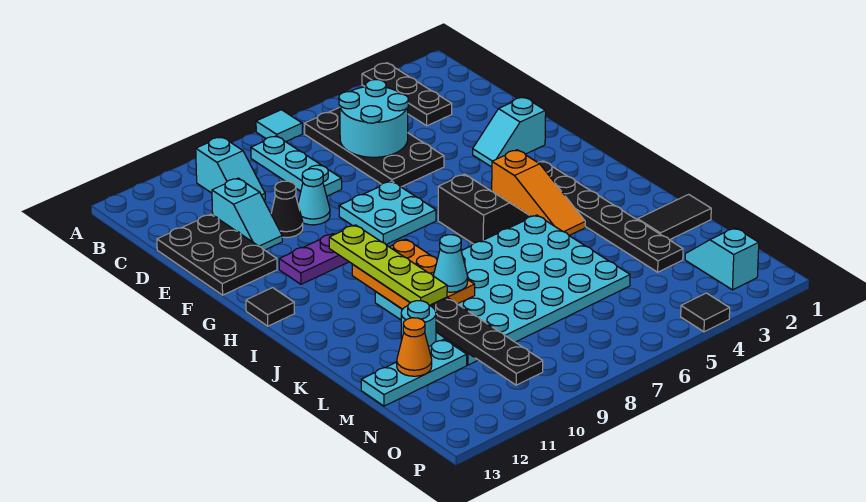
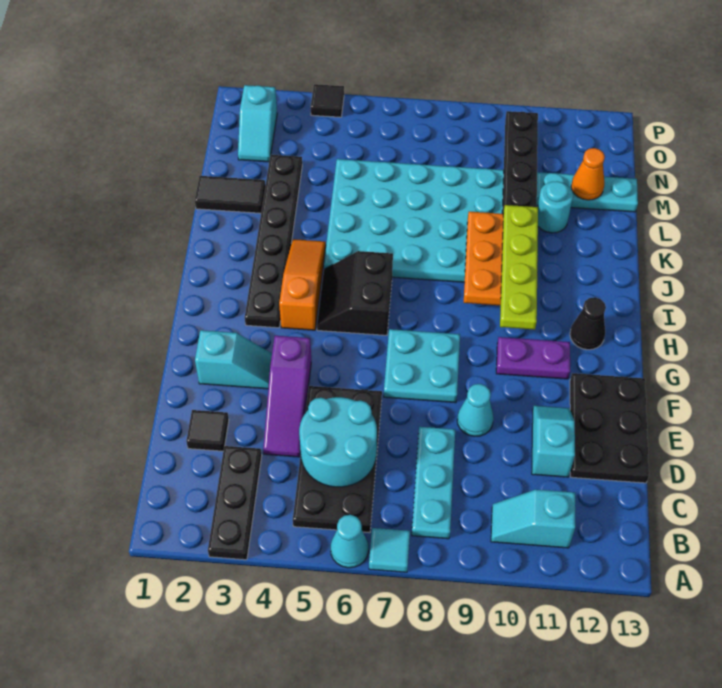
cyan 1x2 slope [196,137,265,200] -> cyan 1x2 slope turned to [491,490,575,548]
none -> purple 1x3 slope [263,336,311,457]
black 1x1 cone [271,181,303,238] -> black 1x1 cone moved to [570,297,606,350]
black 1x1 tile [246,288,294,326] -> black 1x1 tile moved to [186,410,229,451]
cyan 1x1 cone [434,235,468,292] -> cyan 1x1 cone moved to [331,515,369,568]

